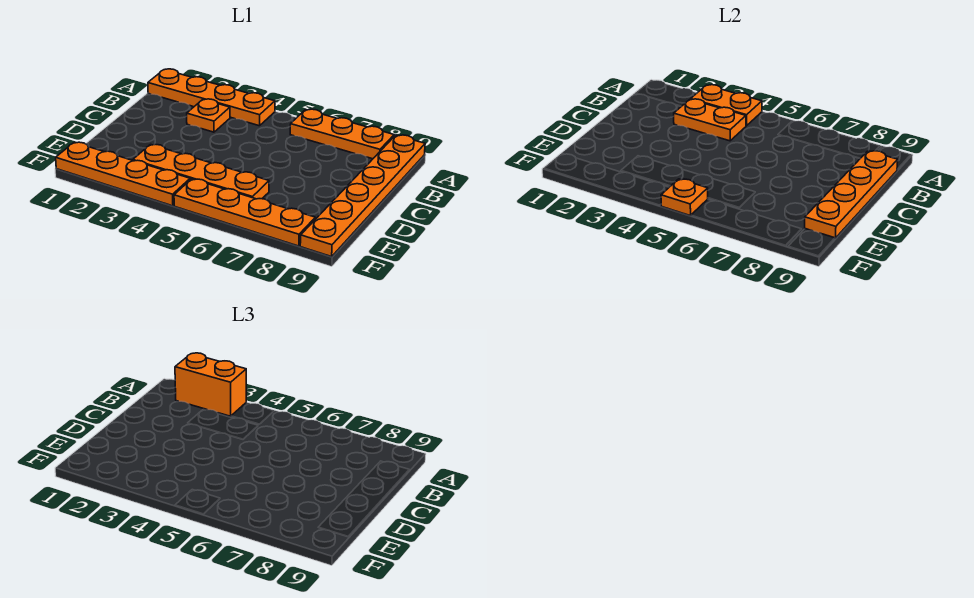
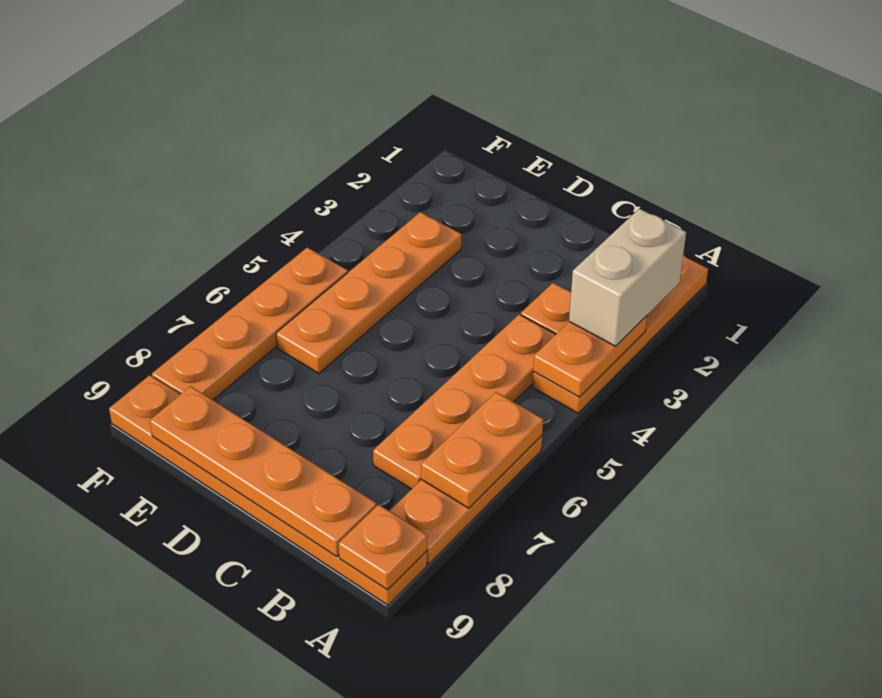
orange 1x2 brick [175,353,246,416] -> tan 1x2 brick [569,209,686,346]
orange 1x2 plate [674,99,746,141] -> orange 1x2 plate moved to [421,392,543,508]
orange 1x4 plate [56,142,190,206] -> orange 1x4 plate moved to [373,314,556,489]
orange 1x1 plate [661,179,708,216] -> orange 1x1 plate moved to [339,505,427,590]

